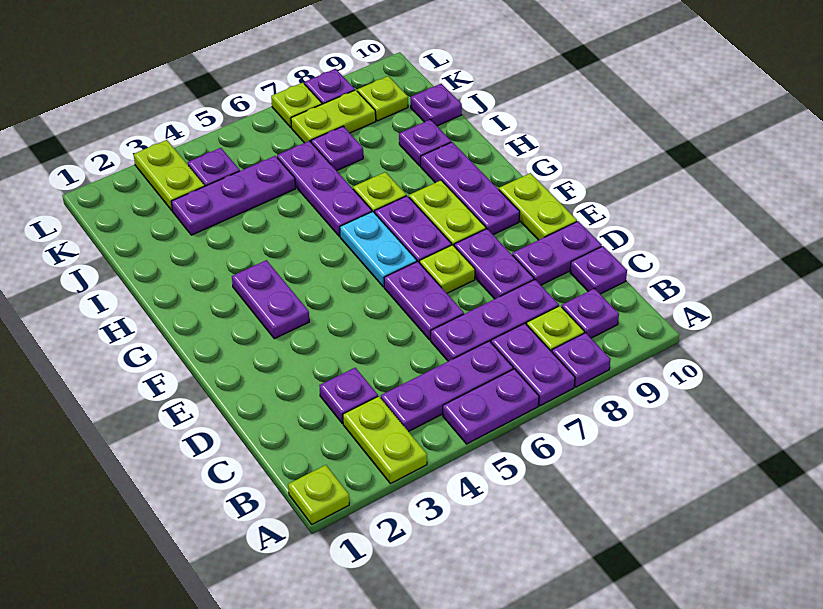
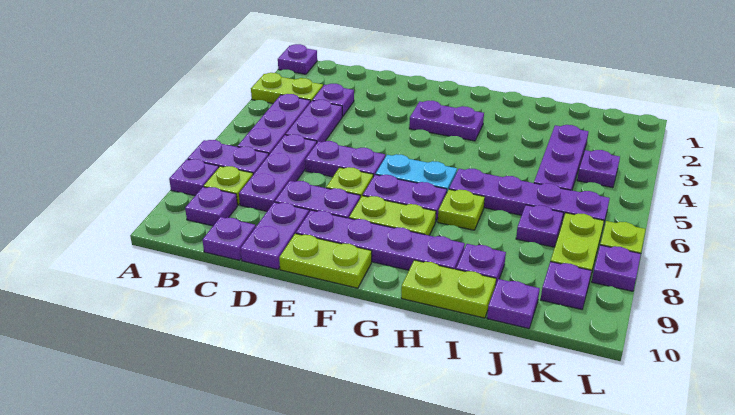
lime 1x1 plate [288,465,349,524] -> purple 1x1 plate [278,44,317,74]
purple 1x2 plate [443,369,539,444] -> purple 1x2 plate moved to [286,100,342,142]
purple 1x3 plate [421,142,520,235] -> purple 1x4 plate [296,210,465,270]
purple 1x3 plate [277,141,372,236] -> purple 1x4 plate [449,168,610,226]
lime 1x2 plate [134,140,205,211] -> lime 1x2 plate moved to [401,260,496,318]
lime 1x1 plate [357,76,408,121] -> purple 1x1 plate [541,262,592,309]

